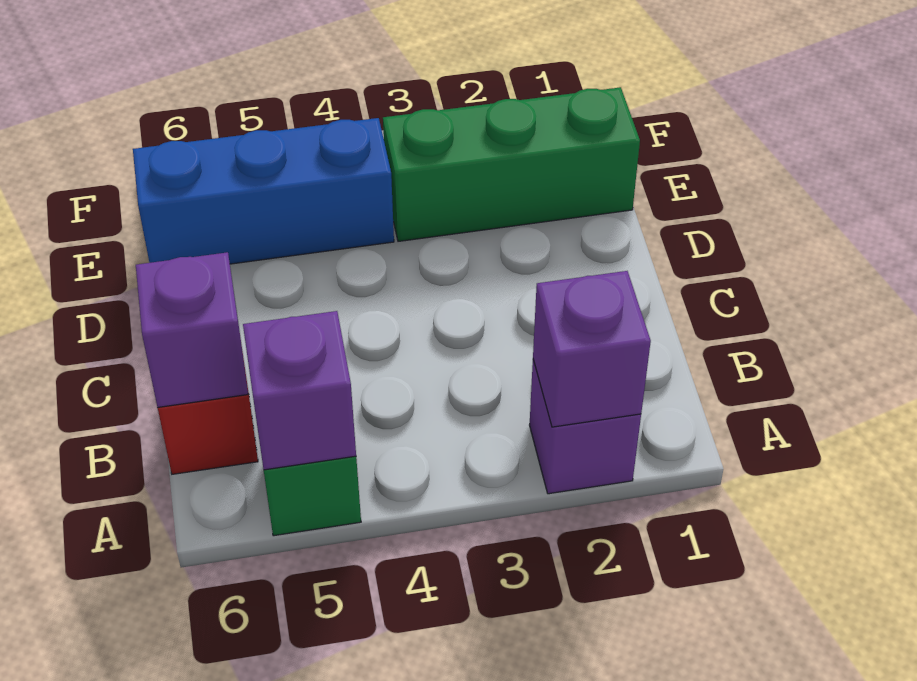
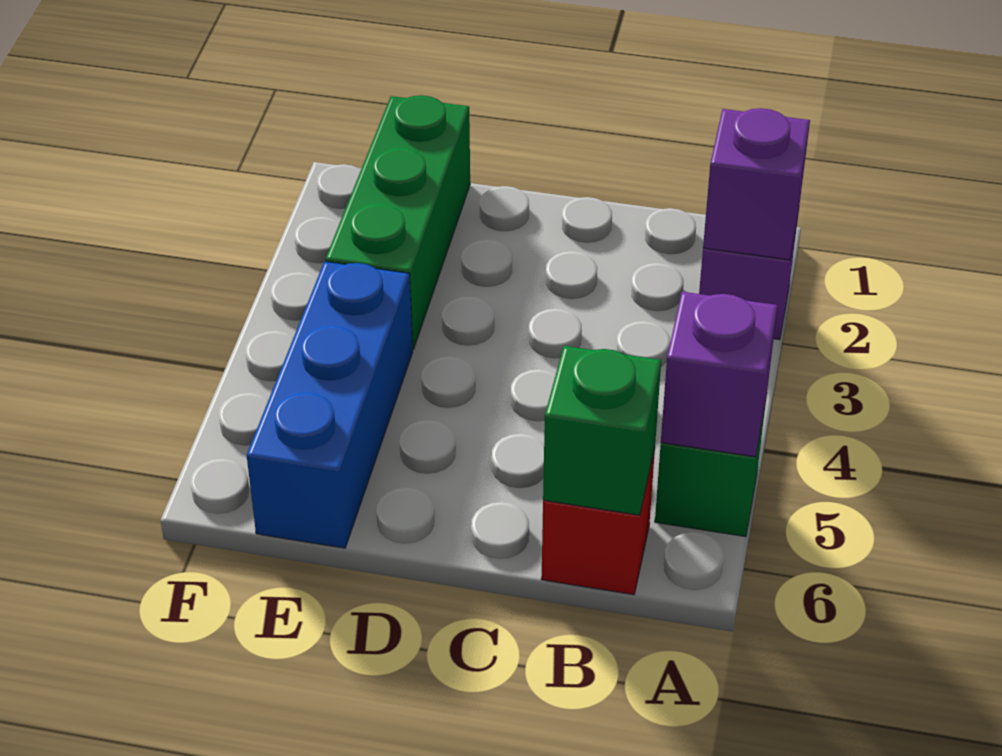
purple 1x1 brick [136,252,248,407] -> green 1x1 brick [543,346,661,515]

